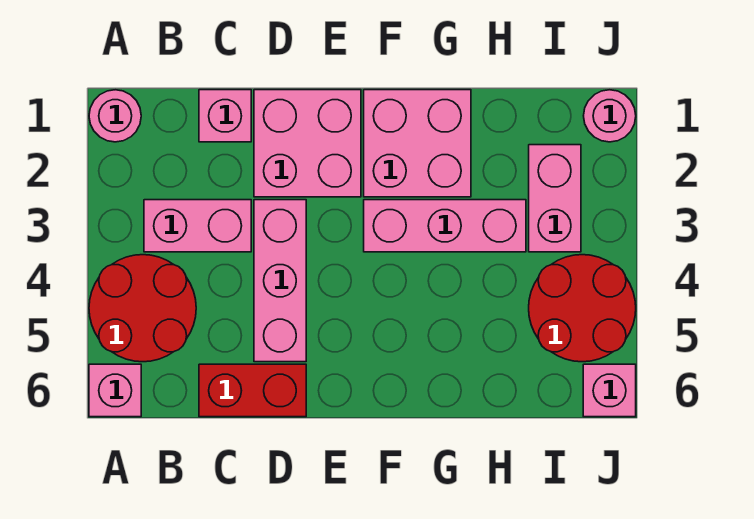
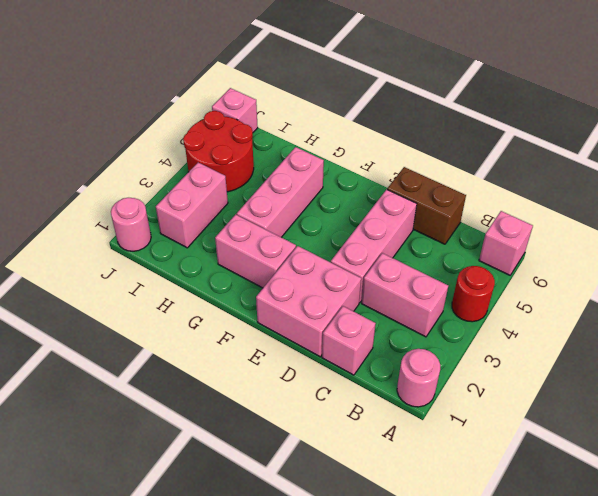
red 2x2 round brick [89,255,196,362] -> red 1x1 round brick [452,266,495,322]
red 1x2 brick [199,364,306,417] -> brown 1x2 brick [387,167,466,244]
pink 2x2 brick [364,90,471,197] -> pink 1x2 brick [215,214,296,288]
pink 1x3 brick [364,200,526,252] -> pink 1x3 brick turned to [237,147,324,237]

